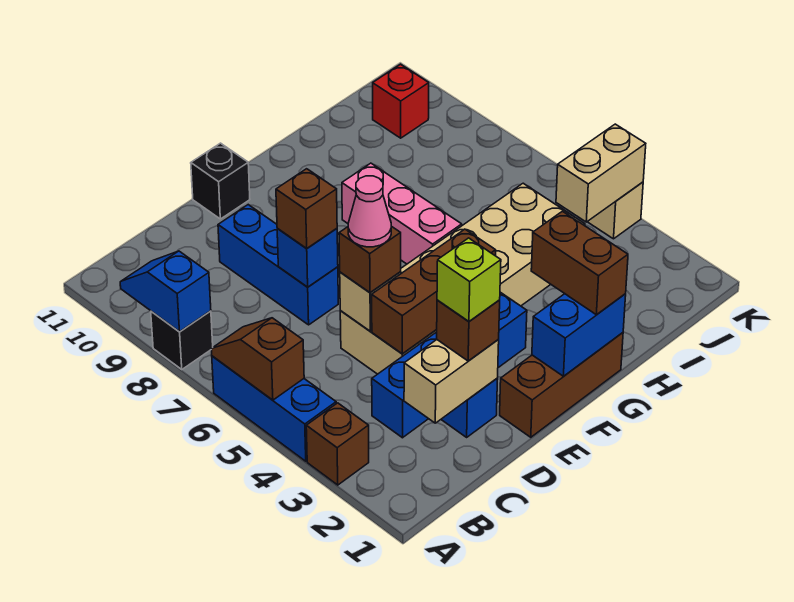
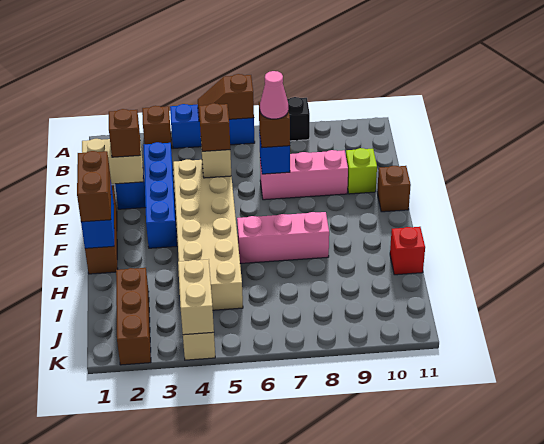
brown 1x2 slope [211,318,304,400] -> brown 1x2 slope turned to [198,74,254,121]
blue 1x2 slope [120,251,211,332] -> none
tan 1x2 brick [404,340,499,423] -> tan 1x2 brick turned to [82,139,143,184]
lime 1x1 brick [437,238,501,321] -> lime 1x1 brick moved to [346,148,377,194]
brown 1x3 brick [372,229,496,354] -> brown 1x3 brick moved to [116,268,151,365]
pink 1x1 cone [348,176,391,247] -> pink 1x1 cone moved to [260,71,288,119]
blue 1x3 brick [218,205,338,325] -> pink 1x3 brick [260,150,348,200]
black 1x1 brick [191,143,250,219] -> brown 1x1 brick [377,166,411,212]
brown 1x2 brick [531,211,628,315] -> brown 1x2 brick turned to [77,151,111,222]
red 1x1 brick [373,64,429,138] -> red 1x1 brick moved to [390,227,425,275]

